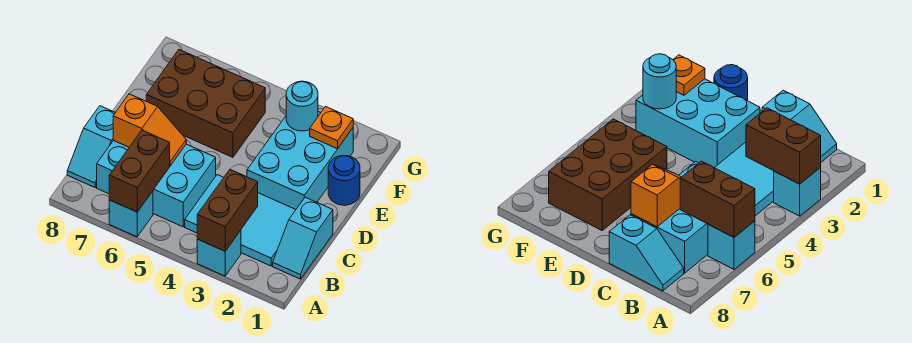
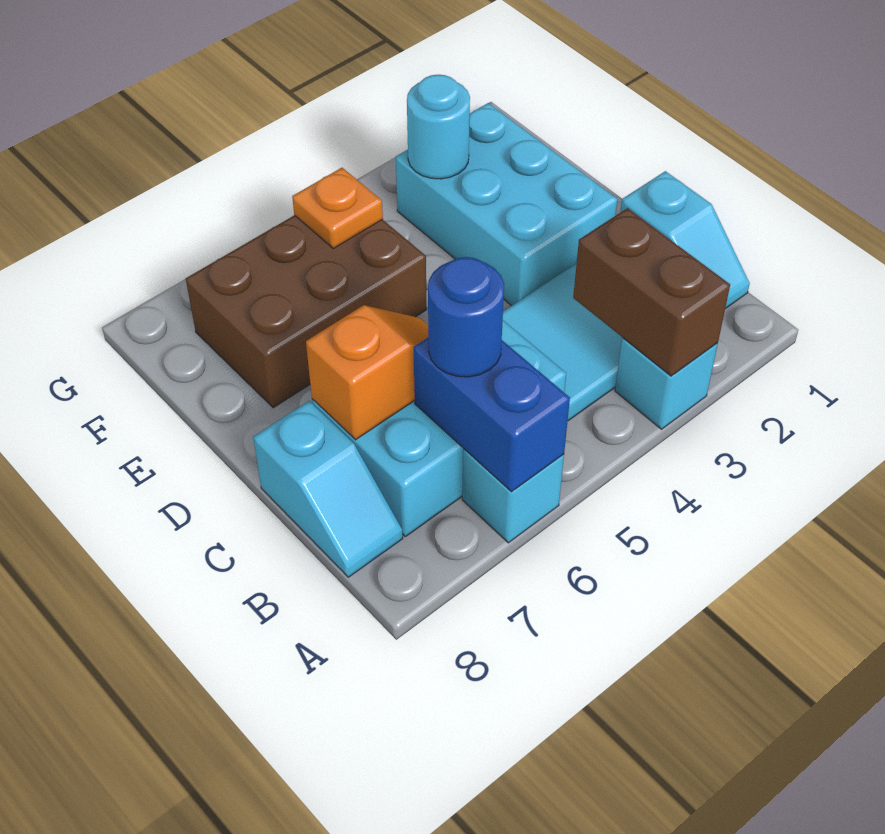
brown 1x2 brick [109,130,170,212] -> blue 1x2 brick [414,338,570,492]
blue 1x1 round brick [328,156,360,205] -> blue 1x1 round brick moved to [428,257,504,377]
orange 1x1 plate [310,107,353,149] -> orange 1x1 plate moved to [292,168,383,249]

